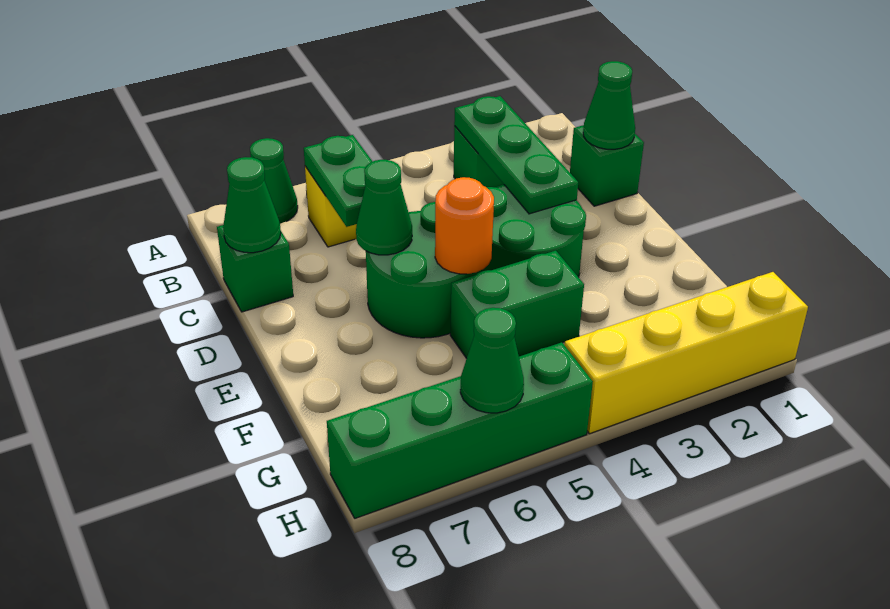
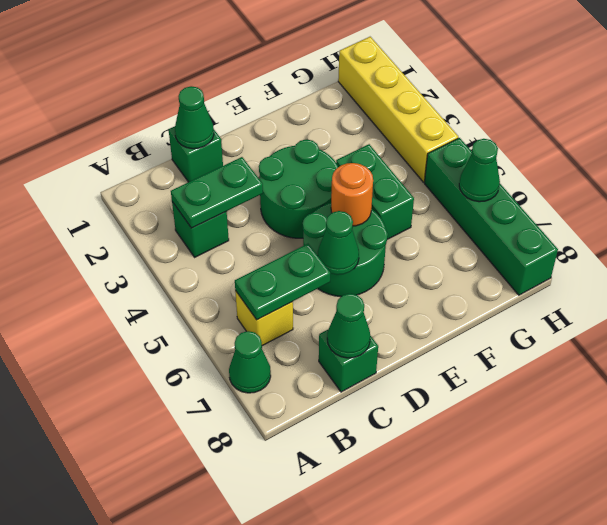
green 1x3 plate [454,96,578,214] -> green 1x2 plate [171,157,263,228]

